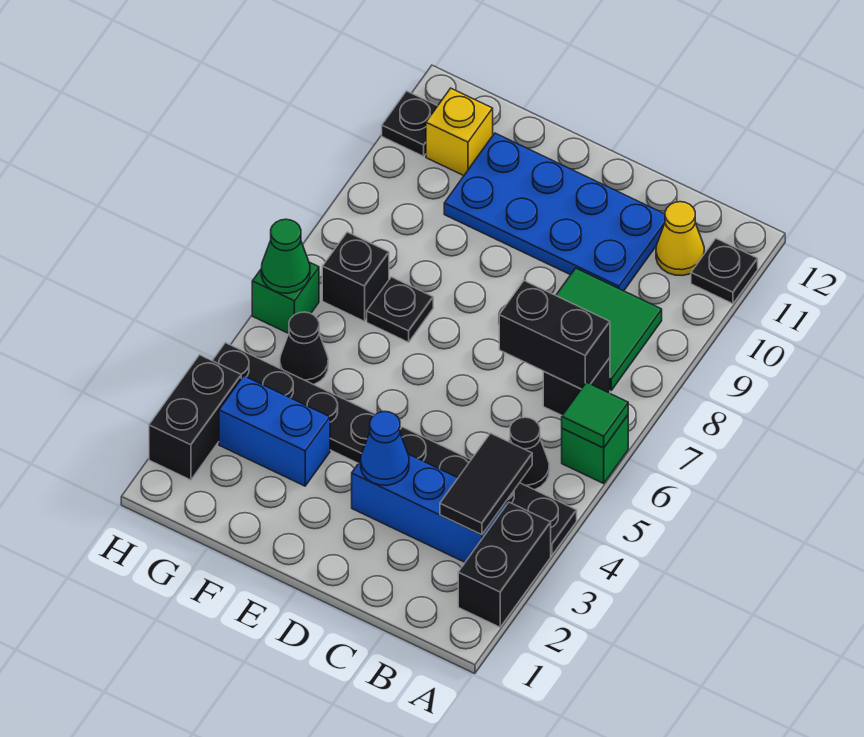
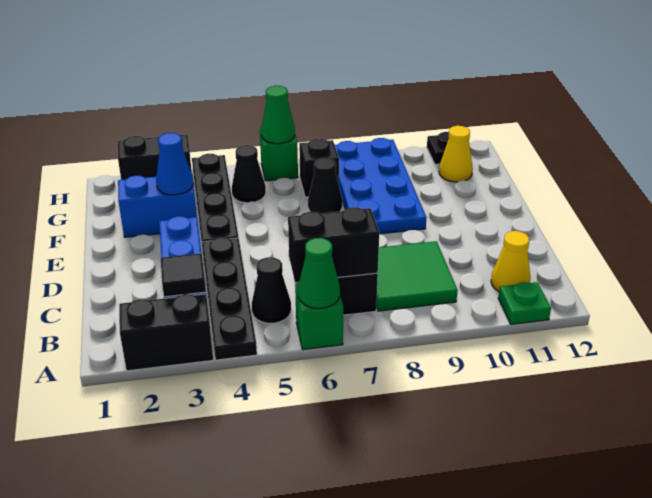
green 1x1 tile [562,382,628,448] -> green 1x1 cone [298,238,340,308]
black 1x1 plate [691,239,758,304] -> green 1x1 plate [498,282,551,324]
black 1x2 tile [440,433,532,535] -> black 1x1 tile [161,253,206,297]
black 1x2 brick [499,281,610,389] -> black 1x2 brick turned to [288,207,379,282]
blue 2x4 plate [444,133,665,291] -> blue 2x4 plate moved to [335,138,427,234]
blue 1x1 cone [361,412,409,485] -> blue 1x1 cone moved to [156,133,193,195]
blue 1x2 brick [219,376,330,486] -> blue 1x2 brick turned to [118,176,197,237]
black 1x1 plate [367,277,433,342] -> black 1x1 cone [308,158,342,213]
yellow 1x1 brick [426,88,493,176] -> yellow 1x1 cone [439,126,473,182]

